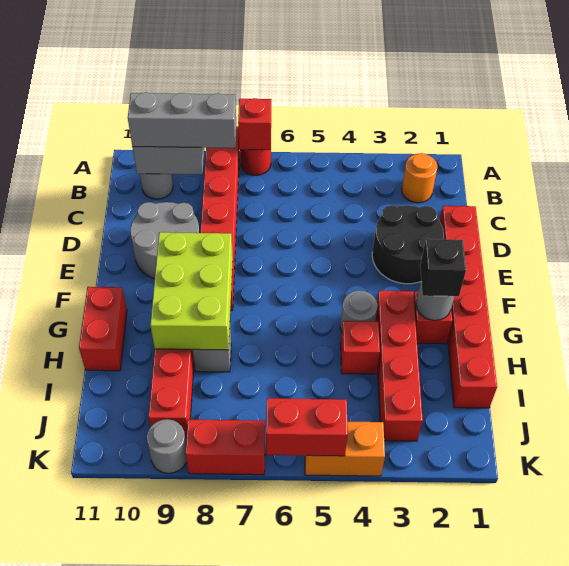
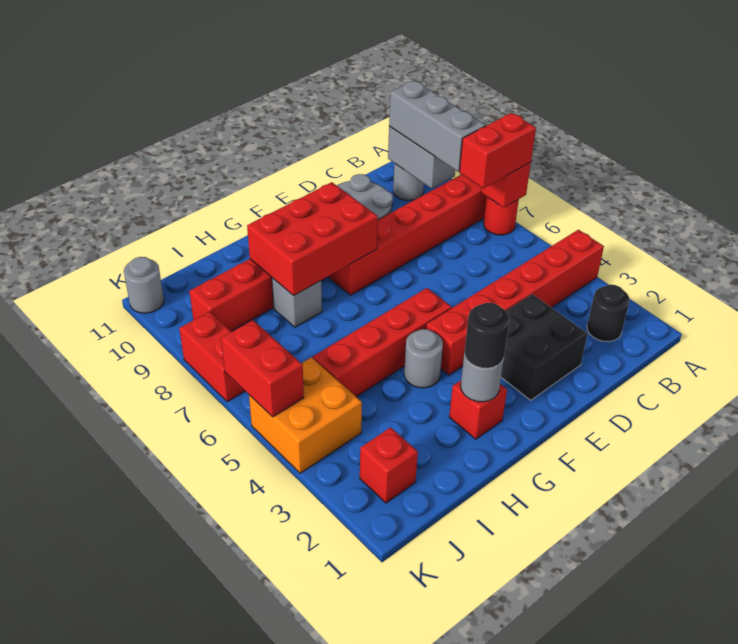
orange 1x1 round brick [402,153,437,203] -> black 1x1 round brick [587,285,630,342]
red 1x6 brick [440,206,497,408] -> red 1x6 brick moved to [426,230,604,375]
black 2x2 round brick [372,205,444,284] -> black 2x2 brick [501,294,588,400]
lime 2x3 brick [150,232,233,350] -> red 2x3 brick [247,182,378,296]
black 1x1 brick [420,239,466,296] -> black 1x1 round brick [465,303,509,368]
red 1x4 brick [375,291,423,441] -> red 1x4 brick moved to [313,288,452,397]
red 1x2 brick [79,287,127,371] -> red 1x2 brick moved to [459,113,536,188]
red 1x1 brick [341,321,380,374] -> red 1x1 brick moved to [360,427,418,503]
orange 1x2 brick [305,422,385,476] -> orange 2x2 brick [249,357,362,473]
grey 1x1 round brick [147,419,187,473] -> grey 1x1 round brick moved to [124,257,164,313]

